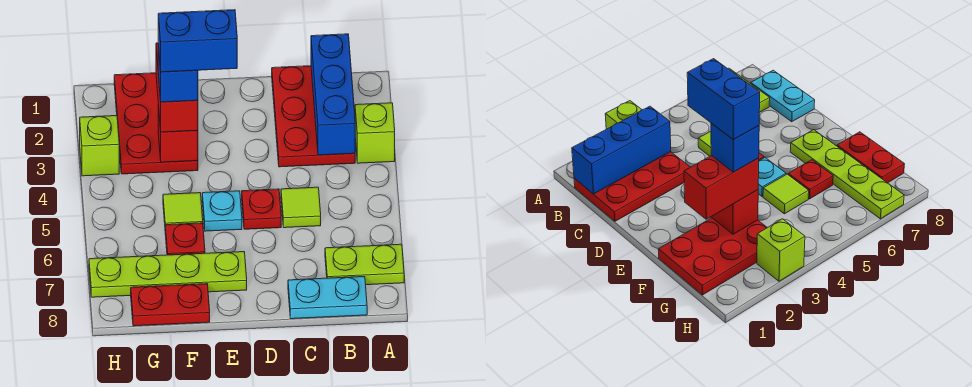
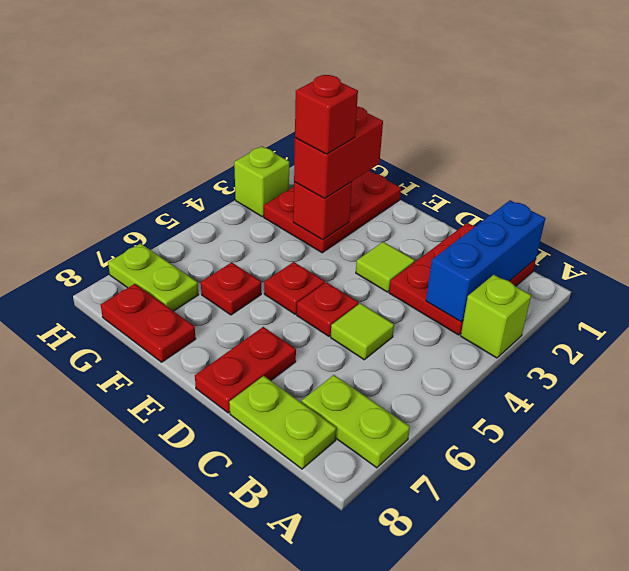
cyan 1x2 plate [288,277,367,319] -> lime 1x2 plate [229,376,336,469]
none -> red 1x2 plate [195,327,296,413]
blue 1x2 brick [158,10,237,72] -> none
cyan 1x1 plate [202,191,242,231] -> red 1x1 plate [264,262,325,314]
lime 1x4 plate [89,252,247,297] -> lime 1x2 plate [108,243,198,311]
blue 1x1 brick [158,45,198,102] -> red 1x1 brick [295,75,358,154]
lime 1x1 tile [163,193,203,225] -> lime 1x1 tile moved to [356,242,415,292]

